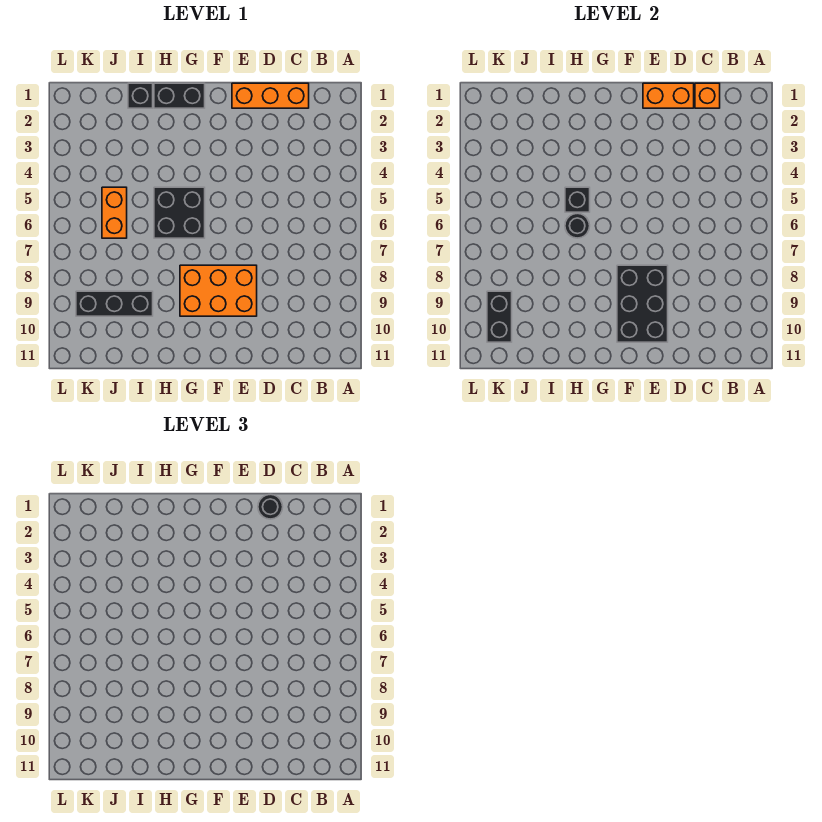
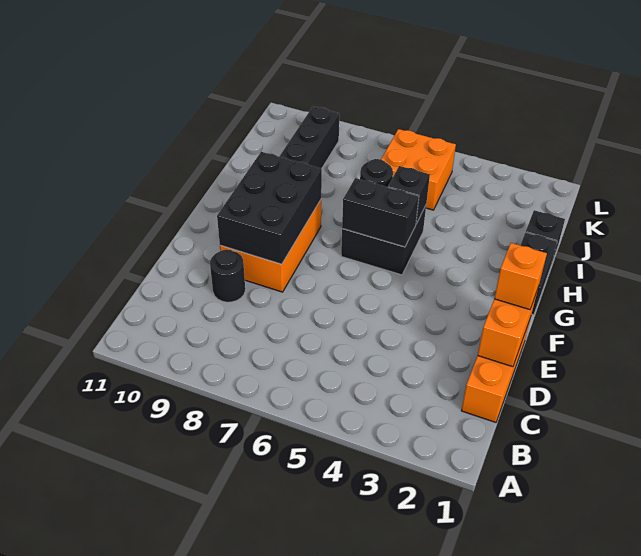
orange 1x1 brick [695,83,720,108] -> orange 1x1 brick moved to [494,243,547,310]
black 1x1 round brick [258,494,283,519] -> black 1x1 round brick moved to [210,250,245,302]
black 2x3 brick [617,265,668,342] -> black 2x3 brick turned to [217,152,322,264]
orange 1x2 brick [102,187,127,238] -> orange 2x2 brick [381,129,456,210]
black 1x2 brick [487,291,512,342] -> black 1x2 brick moved to [342,178,419,247]

